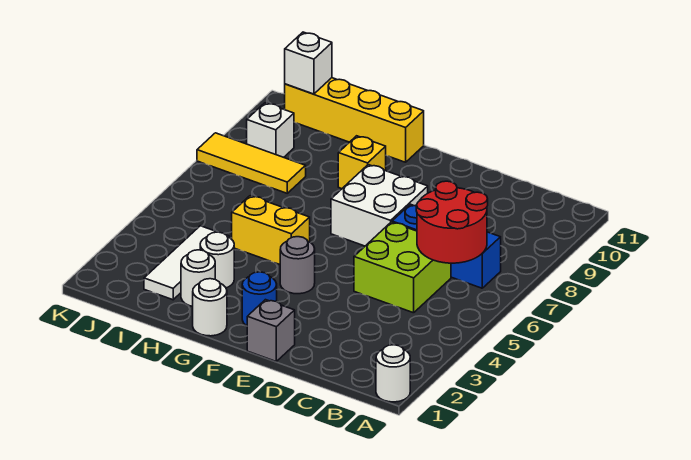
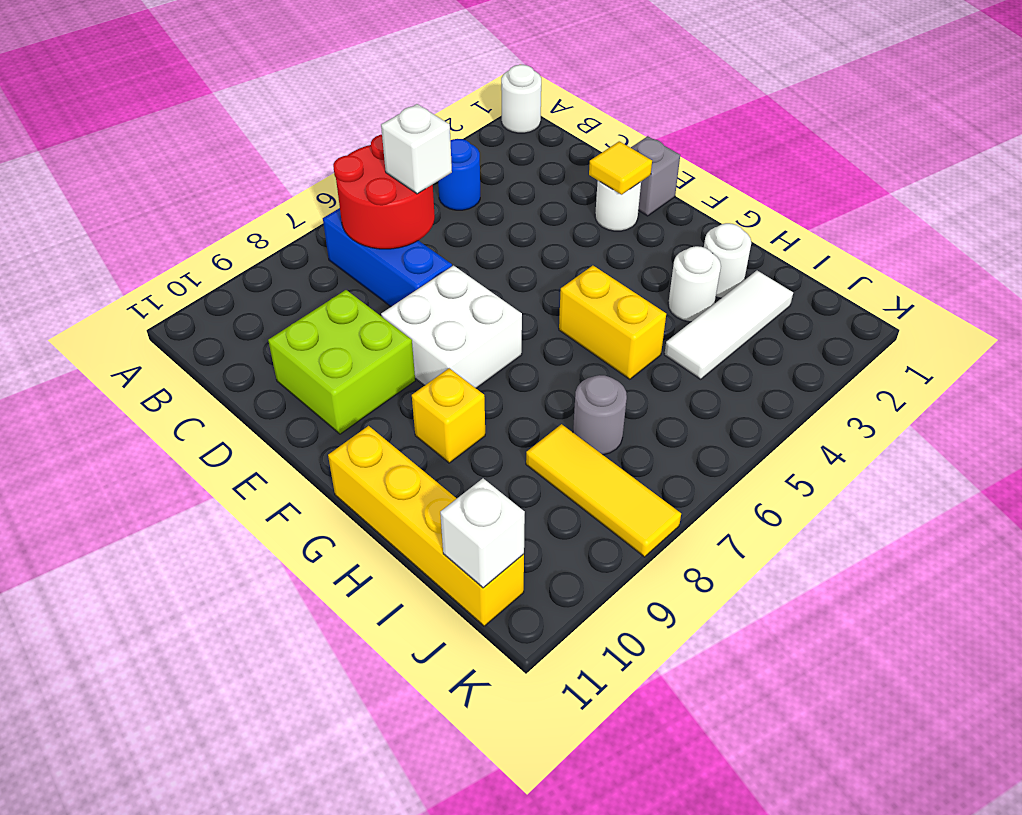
lime 2x2 brick [354,222,451,313] -> lime 2x2 brick moved to [268,290,415,434]
none -> yellow 1x1 tile [589,141,652,195]
blue 1x1 round brick [242,272,277,326] -> blue 1x1 round brick moved to [438,139,480,210]
grey 1x1 round brick [280,237,315,294] -> grey 1x1 round brick moved to [573,375,627,455]
white 1x1 round brick [193,279,227,336] -> white 1x1 round brick moved to [595,181,641,231]
white 1x1 brick [247,103,294,157] -> white 1x1 brick moved to [381,104,452,194]

